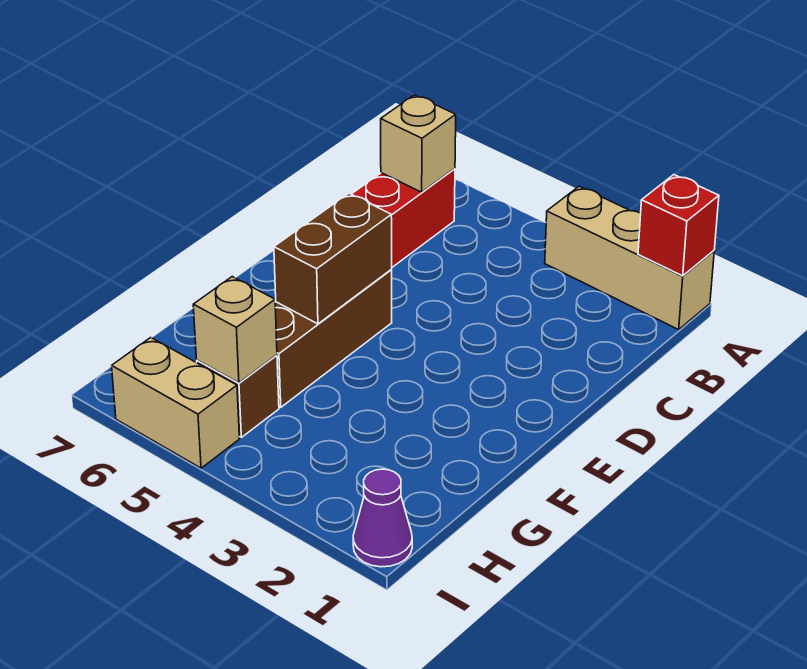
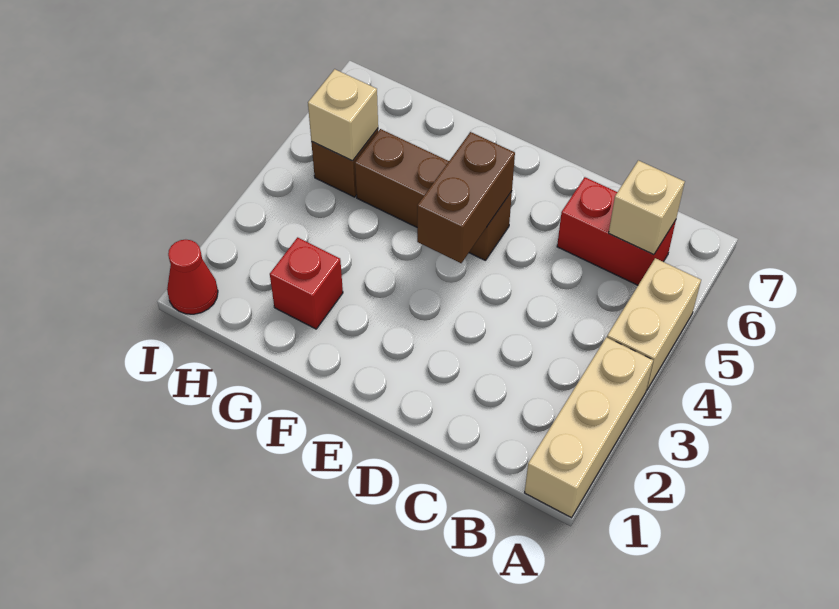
red 1x1 brick [638,175,719,276] -> red 1x1 brick moved to [270,237,343,329]
brown 1x2 brick [274,193,392,324] -> brown 1x2 brick turned to [417,132,515,263]
purple 1x1 cone [353,469,412,567] -> red 1x1 cone [167,240,218,314]
tan 1x2 brick [112,338,240,468] -> tan 1x2 brick moved to [607,258,701,390]

